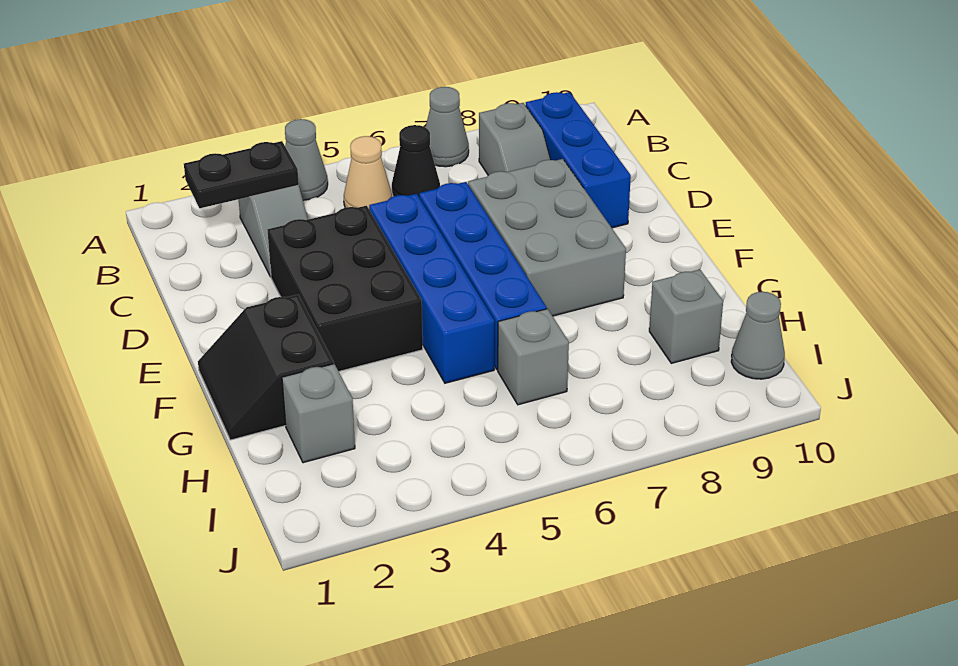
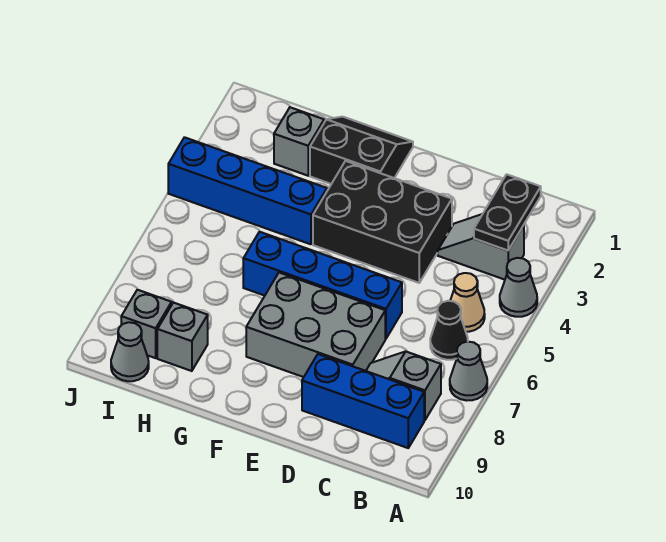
blue 1x4 brick [369,194,494,383] -> blue 1x4 brick moved to [168,137,327,244]
grey 1x1 brick [498,309,569,405] -> grey 1x1 brick moved to [121,290,172,358]

